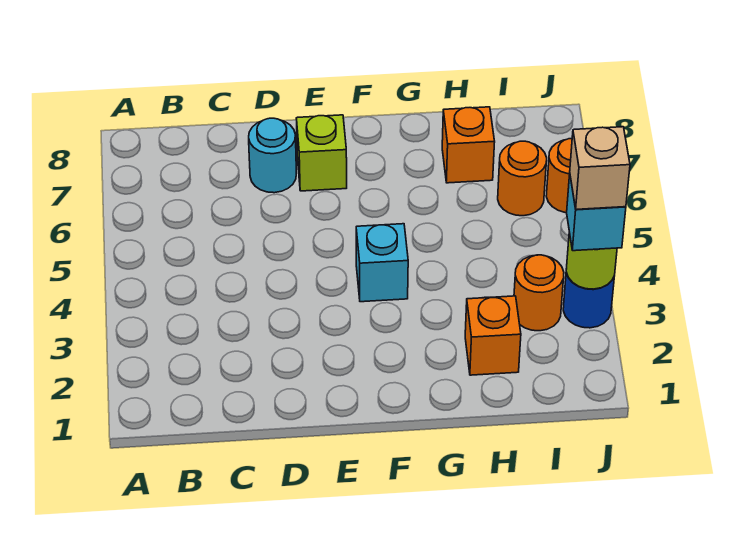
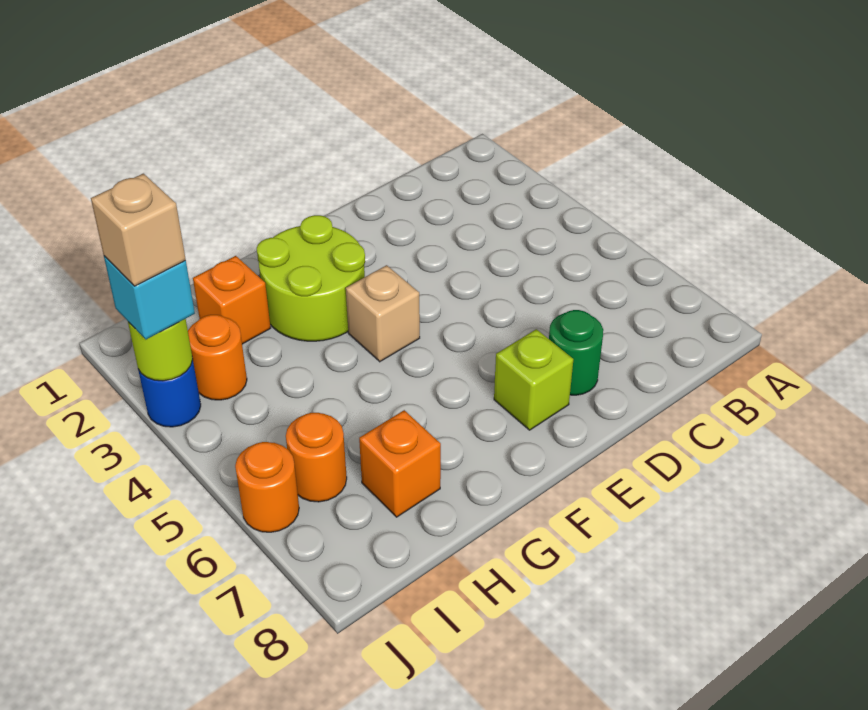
cyan 1x1 round brick [249,118,296,193] -> green 1x1 round brick [549,310,603,395]
none -> lime 2x2 round brick [257,215,365,341]
cyan 1x1 brick [356,224,408,302] -> tan 1x1 brick [346,265,420,362]

